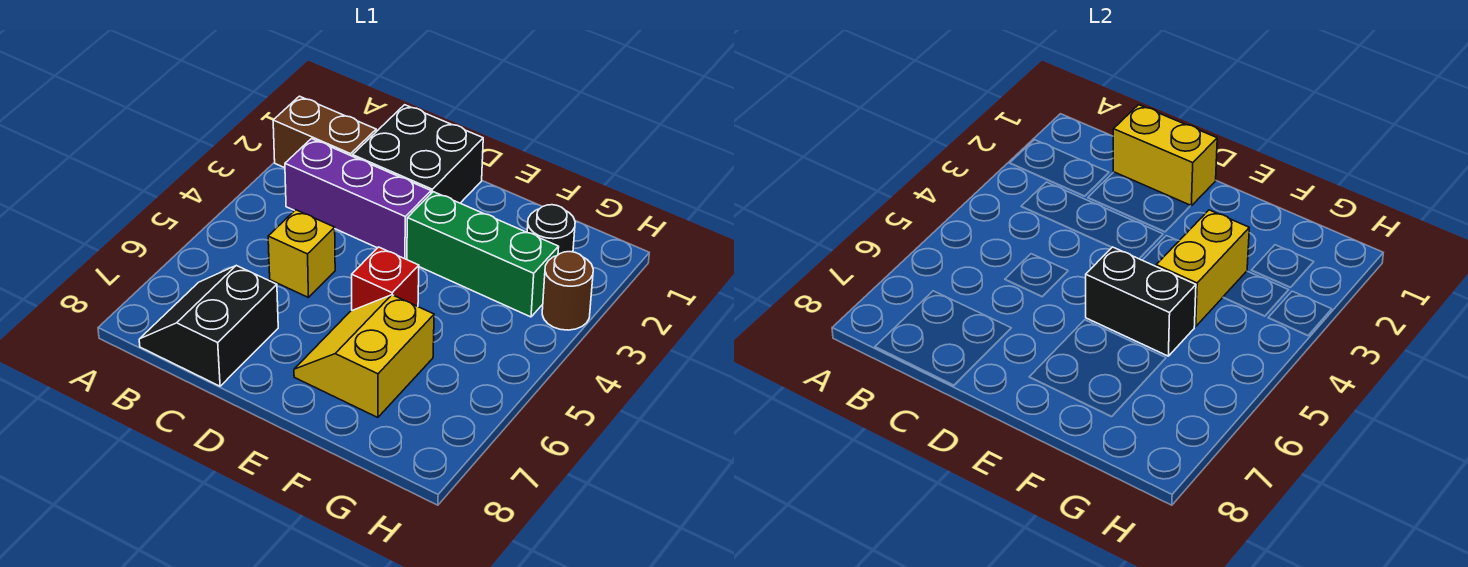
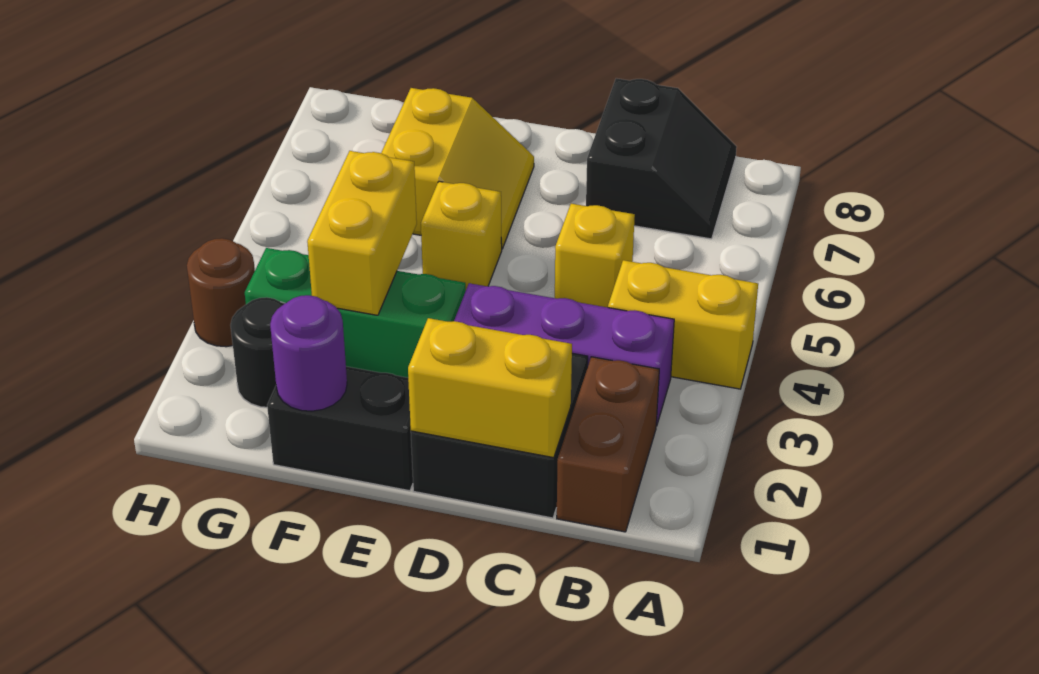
brown 1x2 brick [273,96,376,168] -> brown 1x2 brick turned to [557,357,659,532]
none -> yellow 1x2 brick [608,260,758,389]
red 1x1 brick [352,247,419,310] -> yellow 1x1 brick [421,181,502,289]
black 1x2 brick [1086,247,1196,356] -> black 1x2 brick moved to [267,366,413,491]
none -> purple 1x1 round brick [270,295,347,411]

